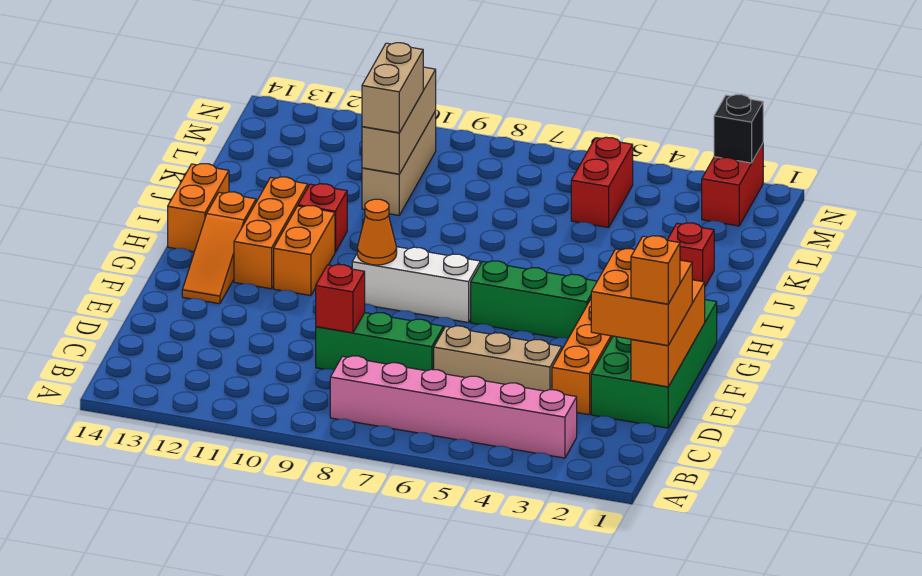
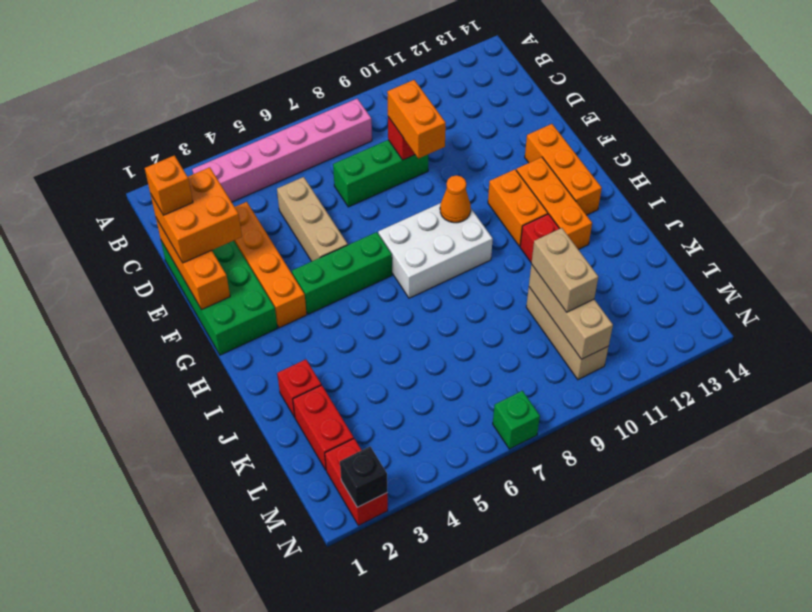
tan 1x3 brick [434,326,562,391] -> tan 1x3 brick turned to [277,177,348,261]
orange 1x3 slope [182,192,256,304] -> orange 1x3 brick [525,124,602,215]
white 1x3 brick [352,247,480,323] -> white 2x3 brick [378,203,493,298]
orange 1x2 brick [168,164,229,252] -> orange 1x2 brick moved to [387,80,446,158]
red 1x2 brick [571,137,633,227] -> red 1x2 brick moved to [293,385,354,470]
none -> green 1x1 brick [493,391,540,449]

